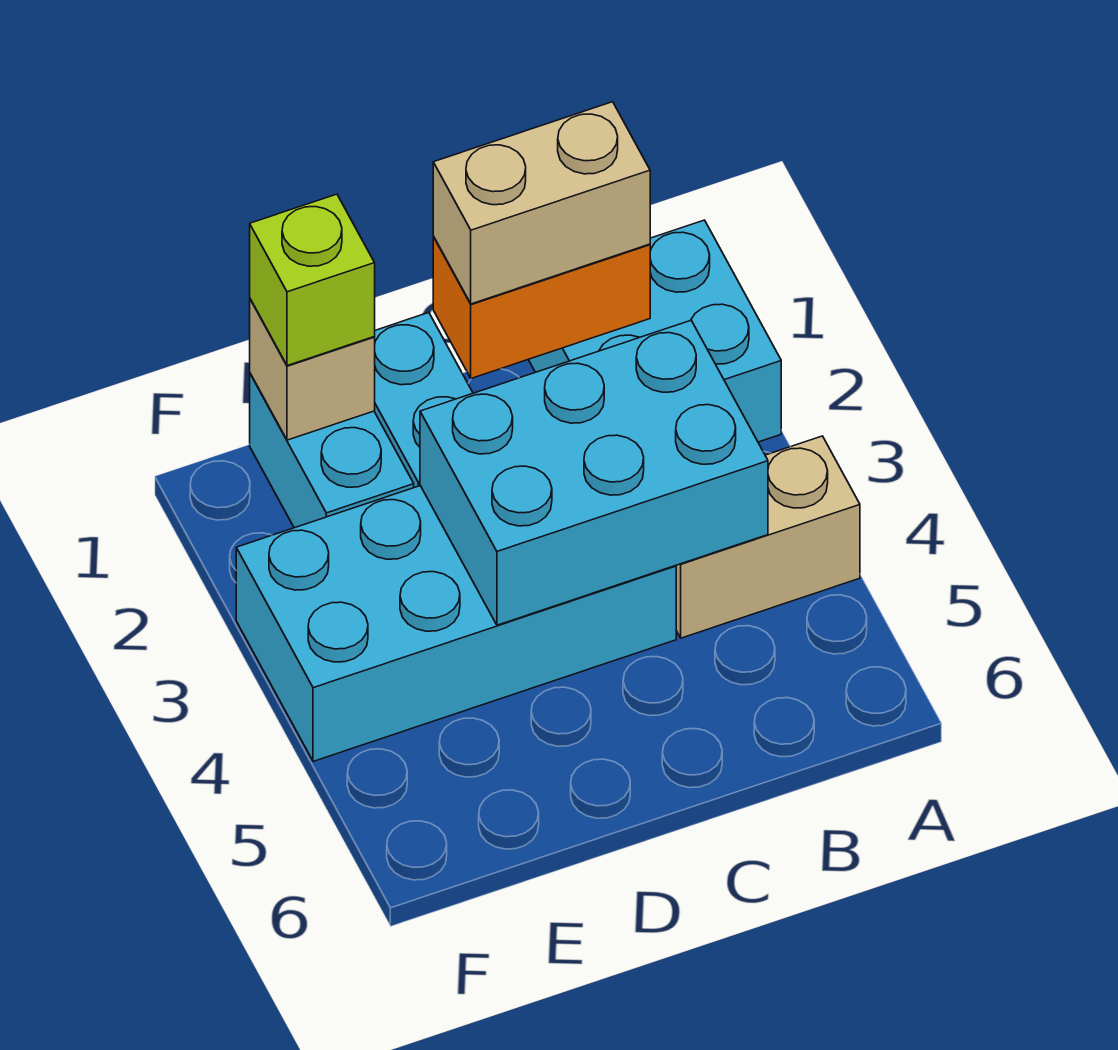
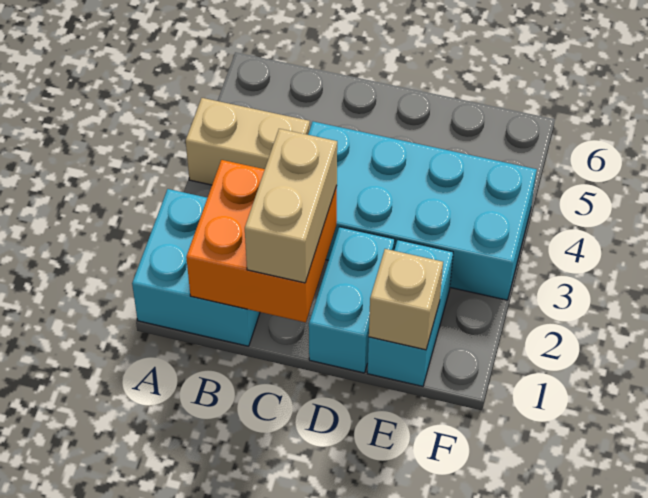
orange 1x2 brick [433,237,650,378] -> orange 2x2 brick [186,160,337,322]
tan 1x2 brick [433,102,650,304] -> tan 1x2 brick turned to [245,129,337,283]
cyan 2x3 brick [420,321,768,625] -> none
lime 1x1 brick [250,194,375,366] -> none

